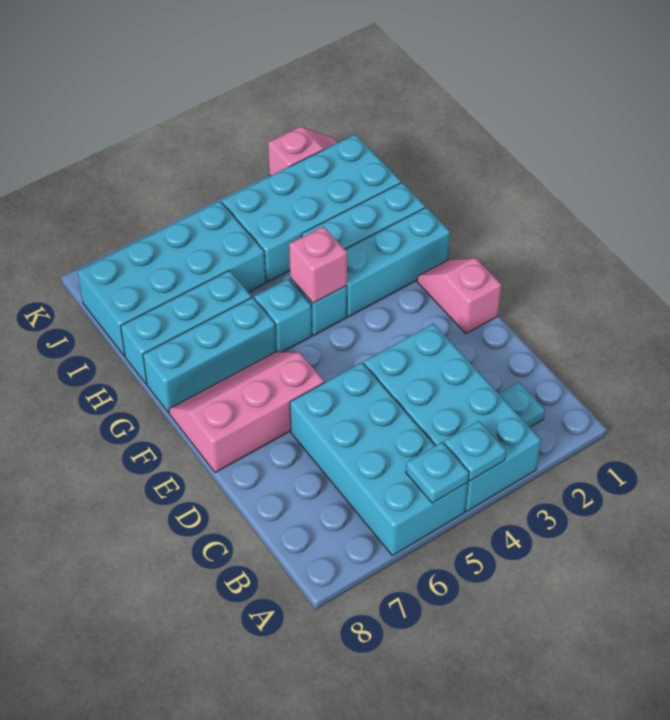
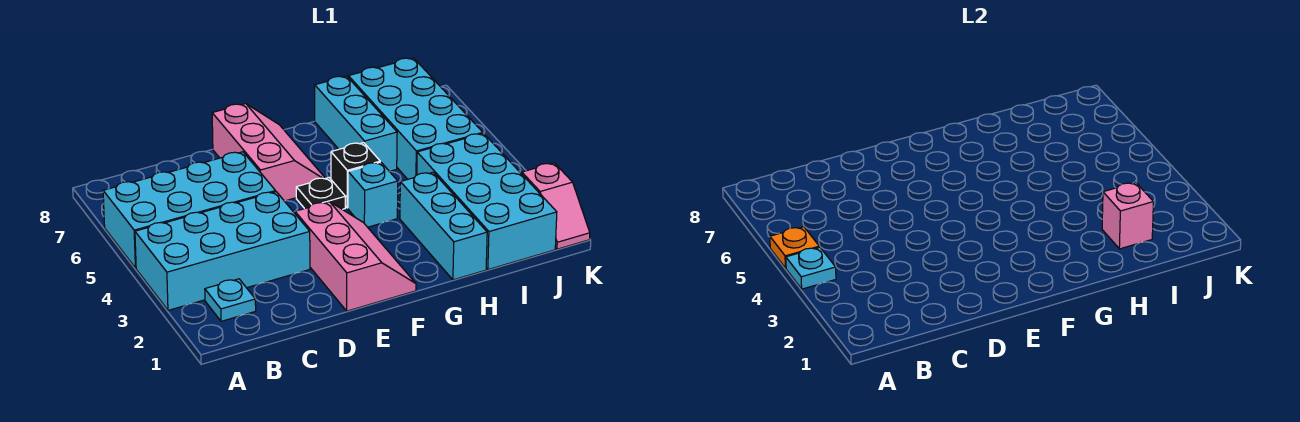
cyan 1x1 plate [406,442,469,503] -> orange 1x1 plate [770,227,819,268]
pink 1x2 slope [417,258,501,334] -> pink 2x3 slope [295,202,416,311]
none -> black 1x1 plate [296,178,345,209]
cyan 1x3 brick [345,207,450,317] -> none
pink 1x1 brick [289,226,347,303] -> pink 1x1 brick moved to [1102,182,1153,249]
cyan 1x1 brick [254,279,312,351] -> black 1x1 brick [331,143,380,208]
cyan 1x3 brick [143,297,276,413] -> none

